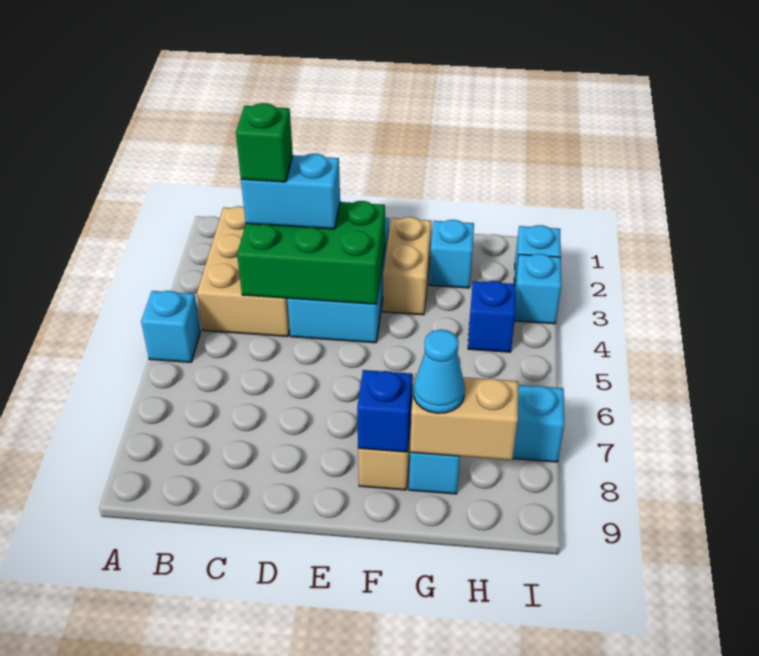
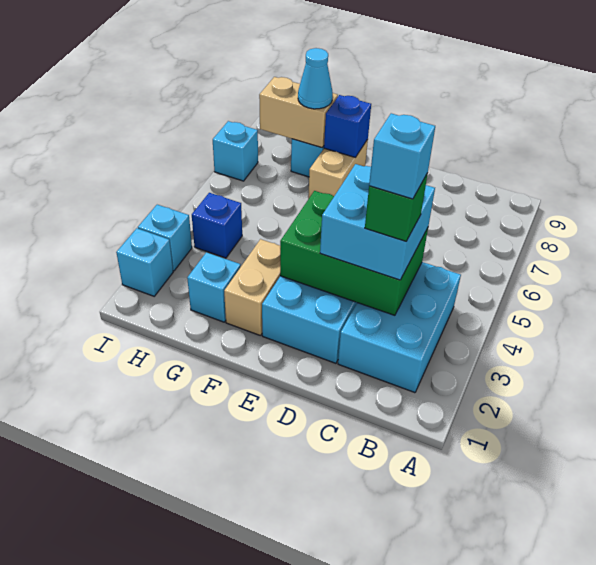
cyan 1x1 brick [141,291,200,362] -> cyan 1x1 brick moved to [369,113,435,199]
tan 2x3 brick [197,206,290,337] -> cyan 2x3 brick [338,262,461,393]
cyan 1x2 brick [241,154,340,229] -> cyan 2x2 brick [320,164,435,280]

